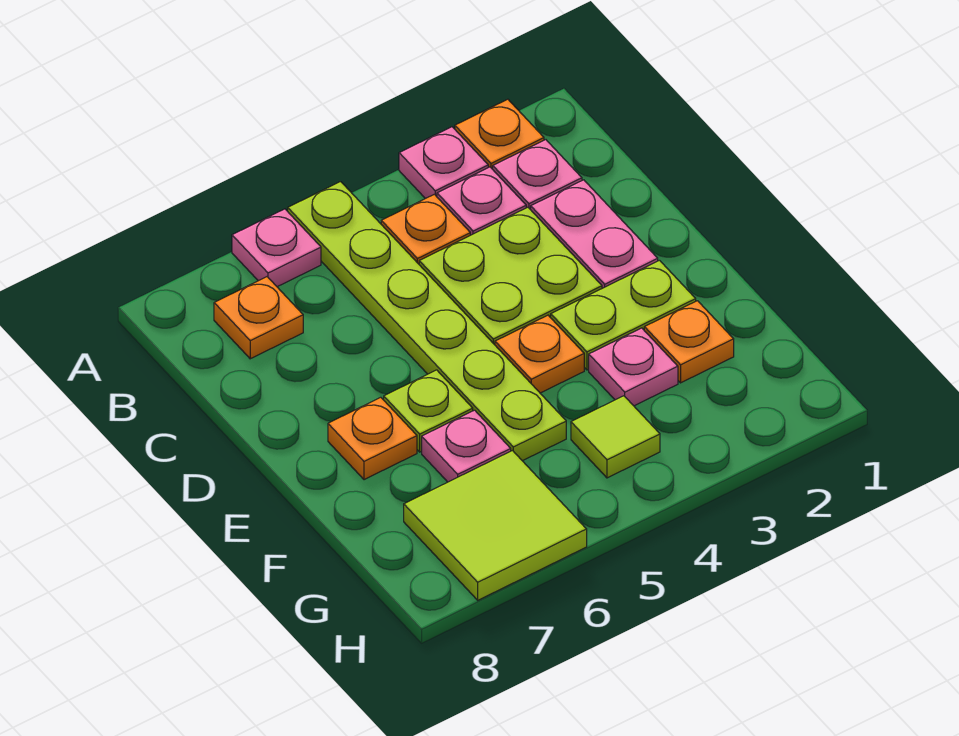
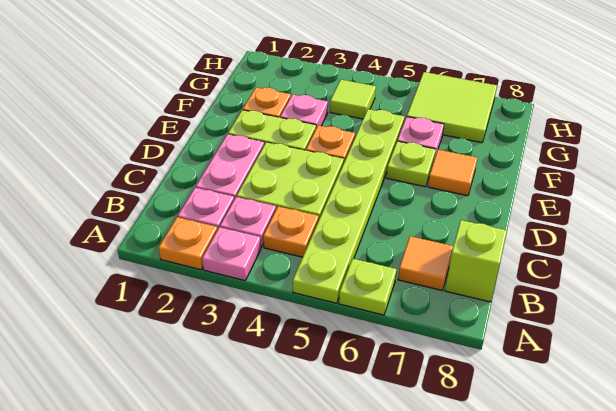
pink 1x1 plate [232,209,321,287] -> lime 1x1 plate [339,259,397,315]
orange 1x1 plate [214,277,303,359] -> orange 1x1 tile [398,236,453,291]
none -> lime 1x1 brick [445,220,507,302]
orange 1x1 plate [328,397,417,480] -> orange 1x1 tile [428,150,477,196]

